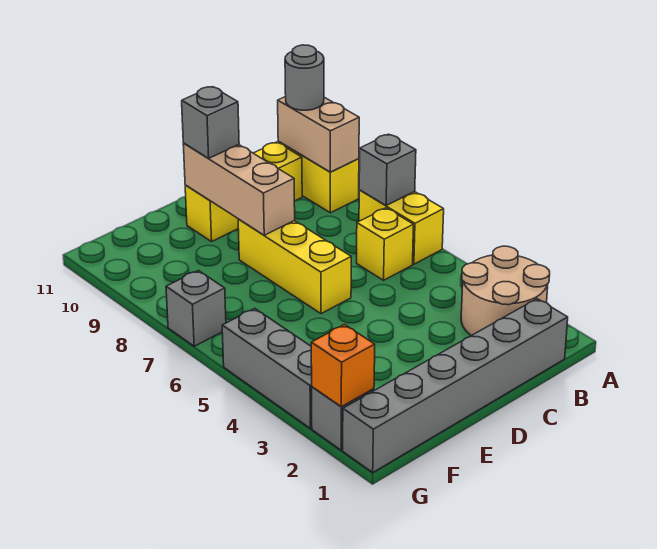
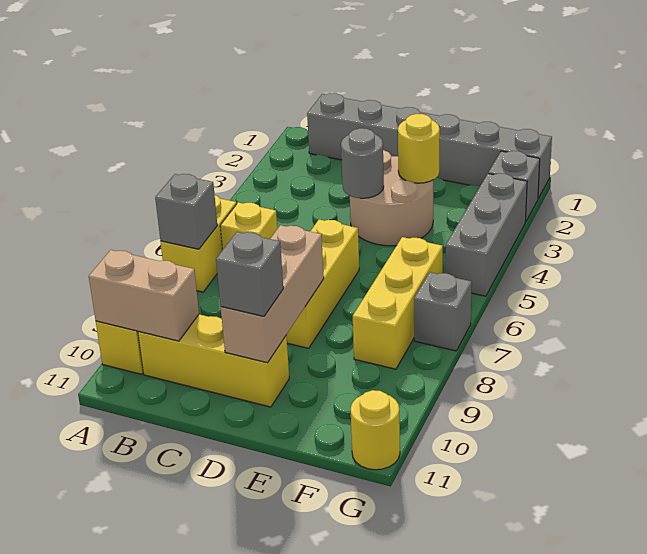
tan 2x2 round brick [461,246,550,336] -> tan 2x2 round brick moved to [350,150,433,246]
tan 1x2 brick [278,97,359,172] -> tan 1x2 brick turned to [89,250,199,341]
grey 1x1 round brick [285,45,324,110] -> grey 1x1 round brick moved to [341,128,384,198]
none -> yellow 1x1 round brick [398,114,440,183]
none -> yellow 1x3 brick [353,237,443,369]
orange 1x1 brick [311,325,375,407] -> none
none -> yellow 1x1 round brick [351,390,400,470]

